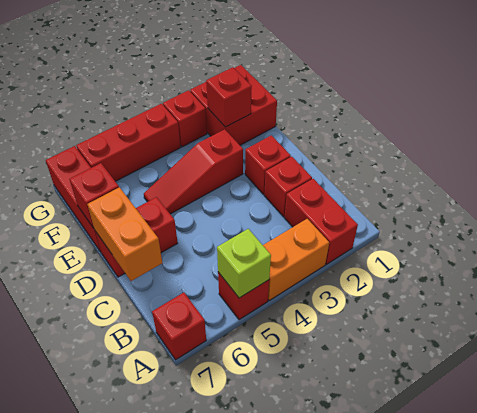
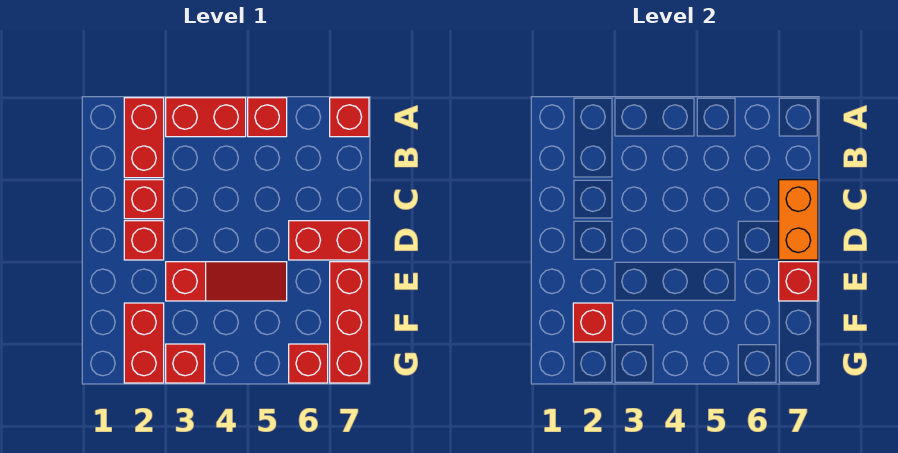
orange 1x2 brick [263,219,329,300] -> red 1x2 brick [166,98,246,137]
lime 1x1 brick [217,229,271,298] -> none
red 2x2 brick [190,65,277,145] -> red 1x2 brick [124,303,164,383]
red 1x3 brick [76,104,181,181] -> red 1x1 brick [289,344,328,383]

